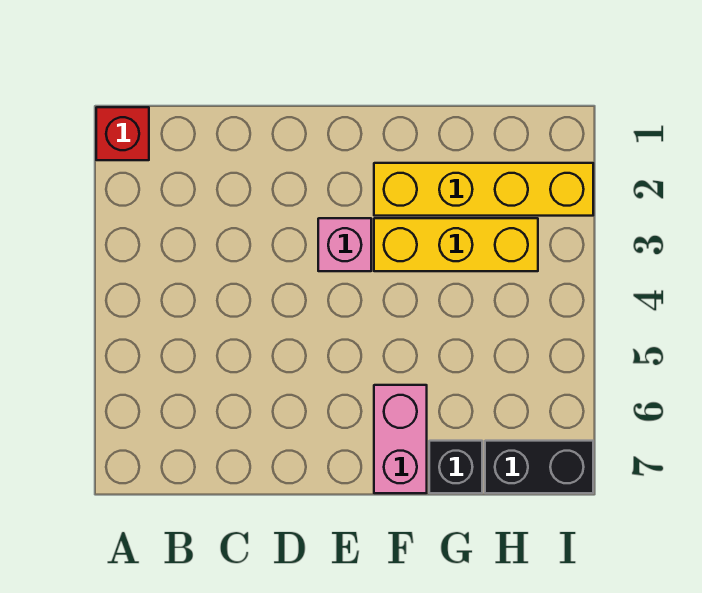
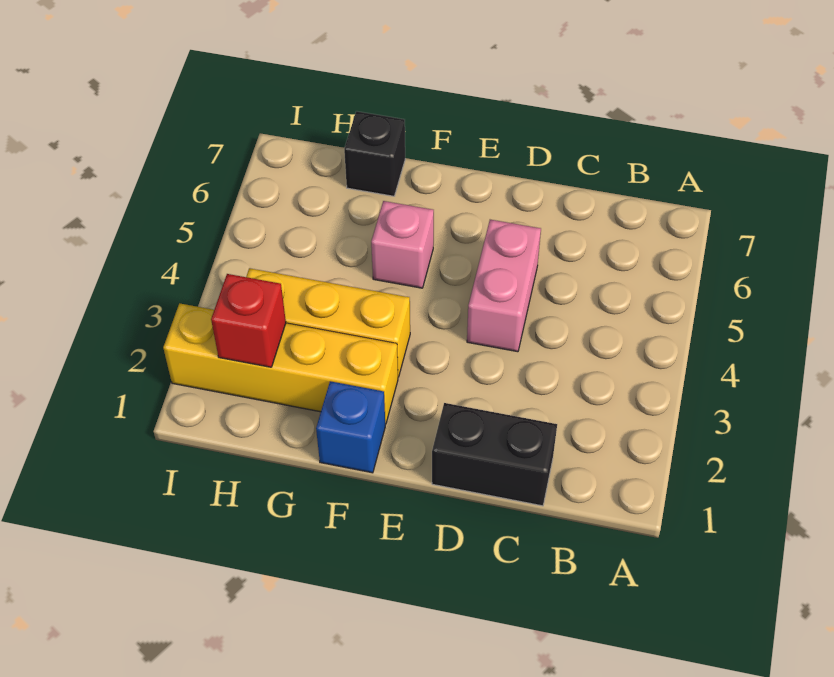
red 1x1 brick [96,107,149,160] -> red 1x1 brick moved to [211,274,286,367]
pink 1x1 brick [318,218,371,271] -> pink 1x1 brick moved to [371,201,434,288]
none -> blue 1x1 brick [316,381,385,473]
pink 1x2 brick [374,385,427,493] -> pink 1x2 brick moved to [467,220,541,352]
black 1x2 brick [485,441,593,493] -> black 1x2 brick moved to [432,403,557,506]

